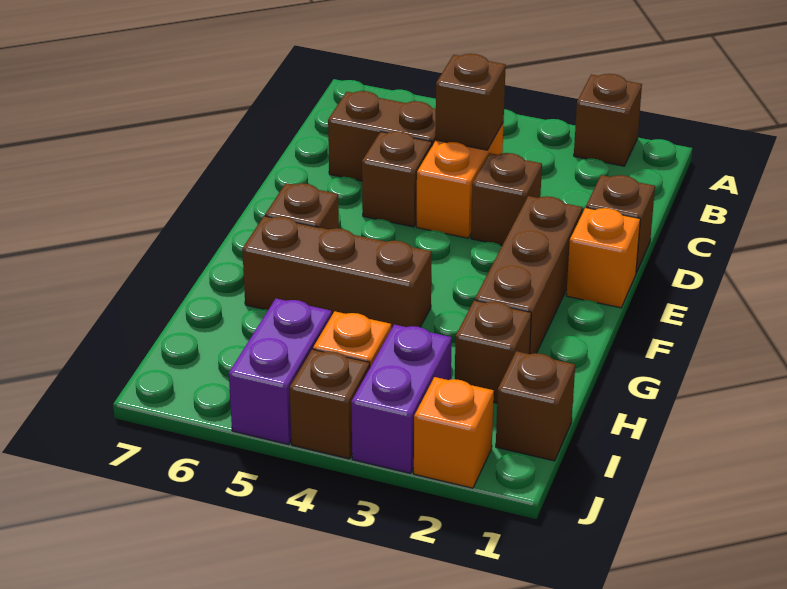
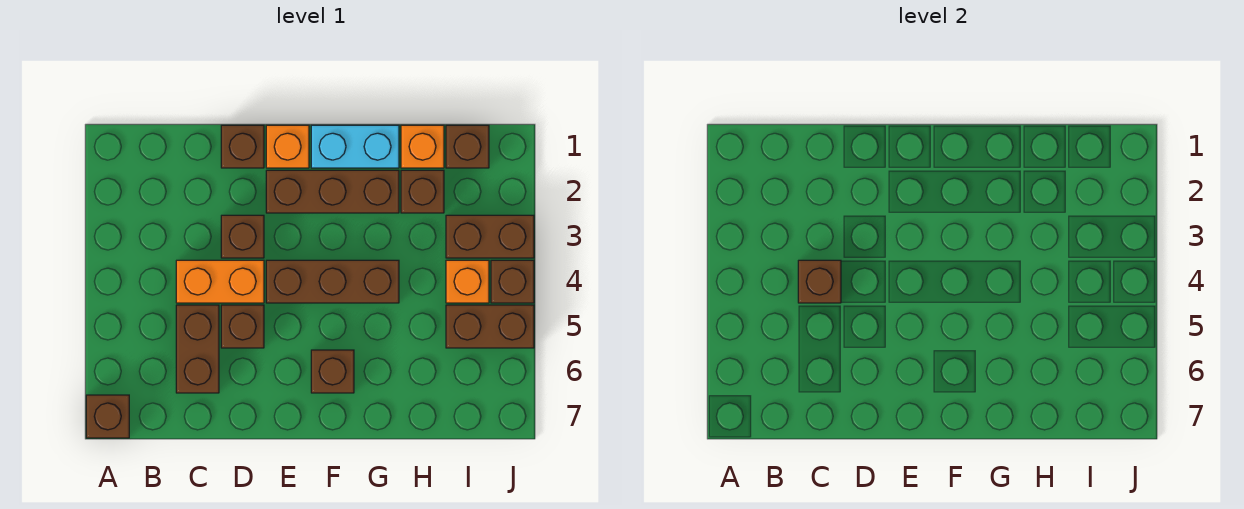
brown 1x1 brick [574,74,642,166] -> brown 1x1 brick moved to [86,395,129,438]
none -> cyan 1x2 brick [311,125,399,168]
brown 1x3 brick [242,216,432,329] -> brown 1x3 brick turned to [266,260,399,303]
purple 1x2 brick [351,324,452,473] -> brown 1x2 brick [446,215,534,258]
purple 1x2 brick [229,299,332,444] -> brown 1x2 brick [446,305,534,348]
orange 1x1 brick [414,377,494,488] -> orange 1x1 brick moved to [401,125,444,168]

